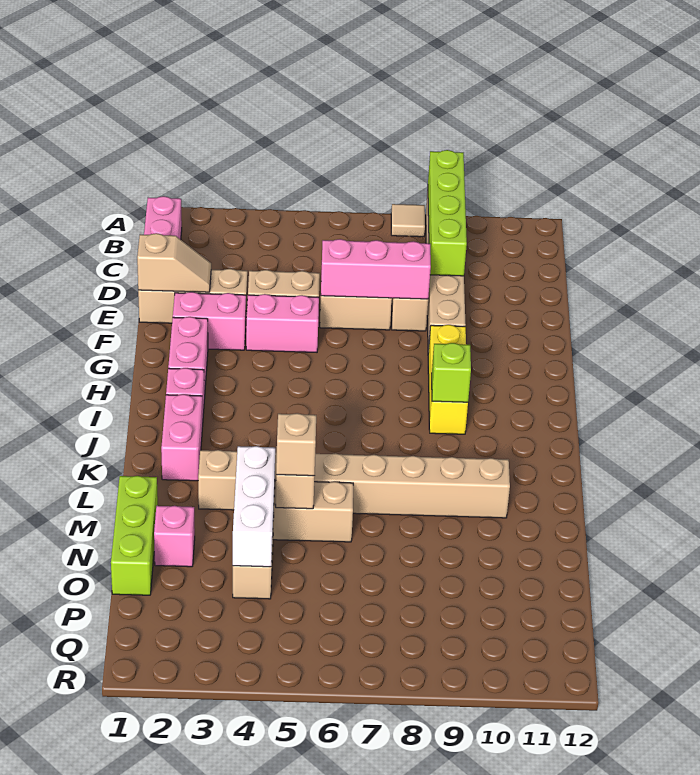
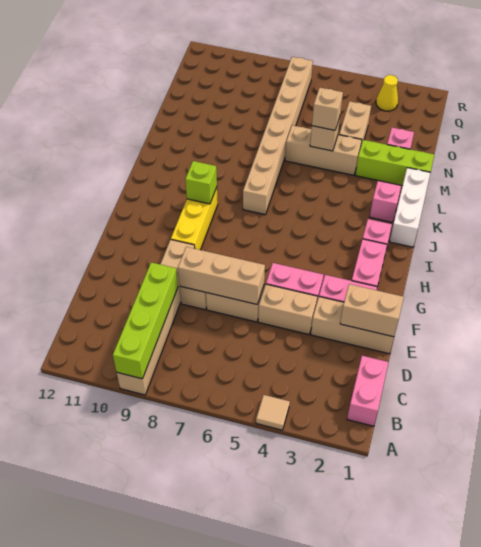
tan 1x1 tile [391,204,425,237] -> tan 1x1 tile moved to [256,395,290,430]
tan 1x2 slope [137,233,211,292] -> tan 1x2 brick [340,284,404,337]
pink 1x3 brick [321,239,431,299] -> tan 1x3 brick [178,247,265,305]
pink 1x2 brick [161,394,202,481] -> pink 1x1 brick [370,181,401,222]
tan 1x8 brick [198,450,510,518] -> tan 1x8 brick turned to [243,57,313,215]
lime 1x3 brick [111,476,158,595] -> lime 1x3 brick turned to [355,140,434,186]
white 1x3 brick [233,446,275,567] -> white 1x3 brick moved to [390,168,431,247]
none -> yellow 1x1 cone [376,75,398,111]

